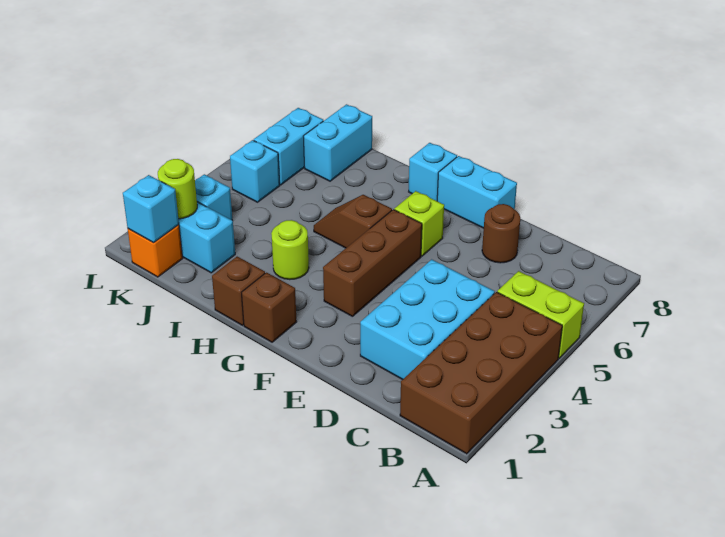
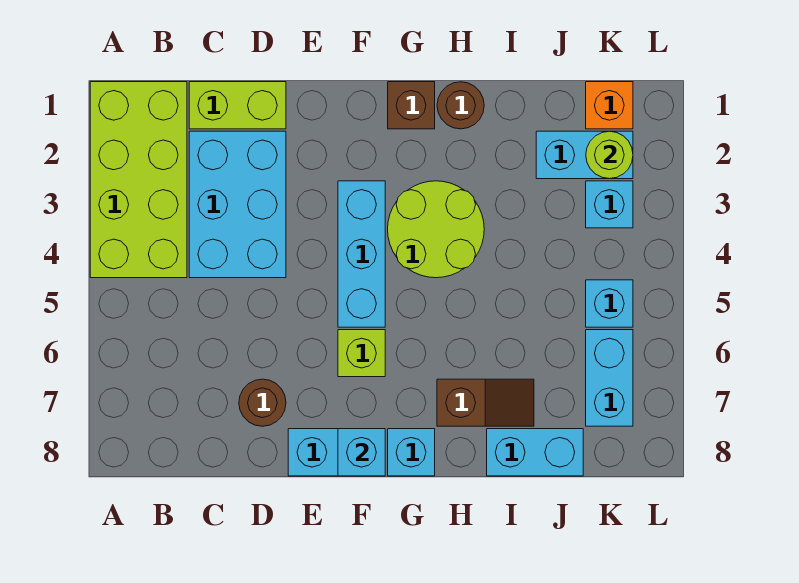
brown 2x4 brick [400,292,562,454] -> lime 2x4 brick [90,82,187,278]
lime 1x2 brick [497,271,584,358] -> lime 1x2 brick moved to [189,82,286,129]
brown 1x3 brick [323,209,422,317] -> cyan 1x3 brick [338,181,385,327]
brown 1x2 slope [314,195,392,248] -> brown 1x2 slope moved to [437,379,534,426]
brown 1x1 brick [212,257,265,325] -> brown 1x1 round brick [437,82,484,129]
lime 1x1 round brick [271,220,309,280] -> lime 2x2 round brick [388,181,484,278]
cyan 1x2 brick [303,104,372,181] -> cyan 1x2 brick turned to [487,429,583,476]
cyan 1x1 brick [123,175,179,243] -> cyan 1x1 brick moved to [338,429,385,476]

